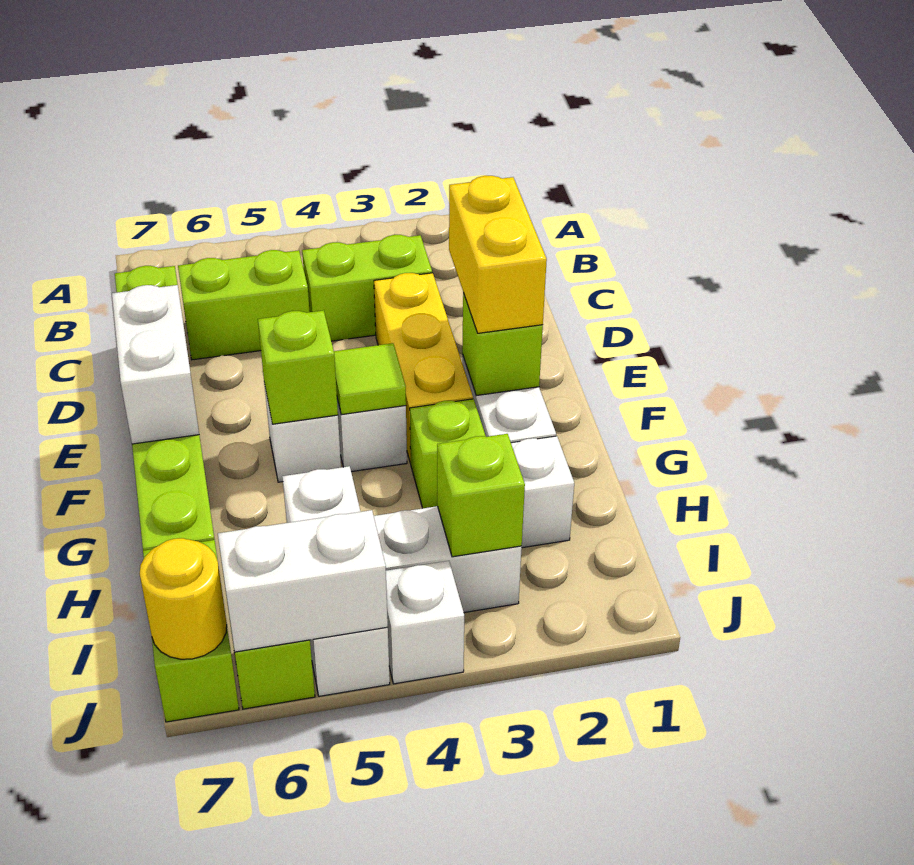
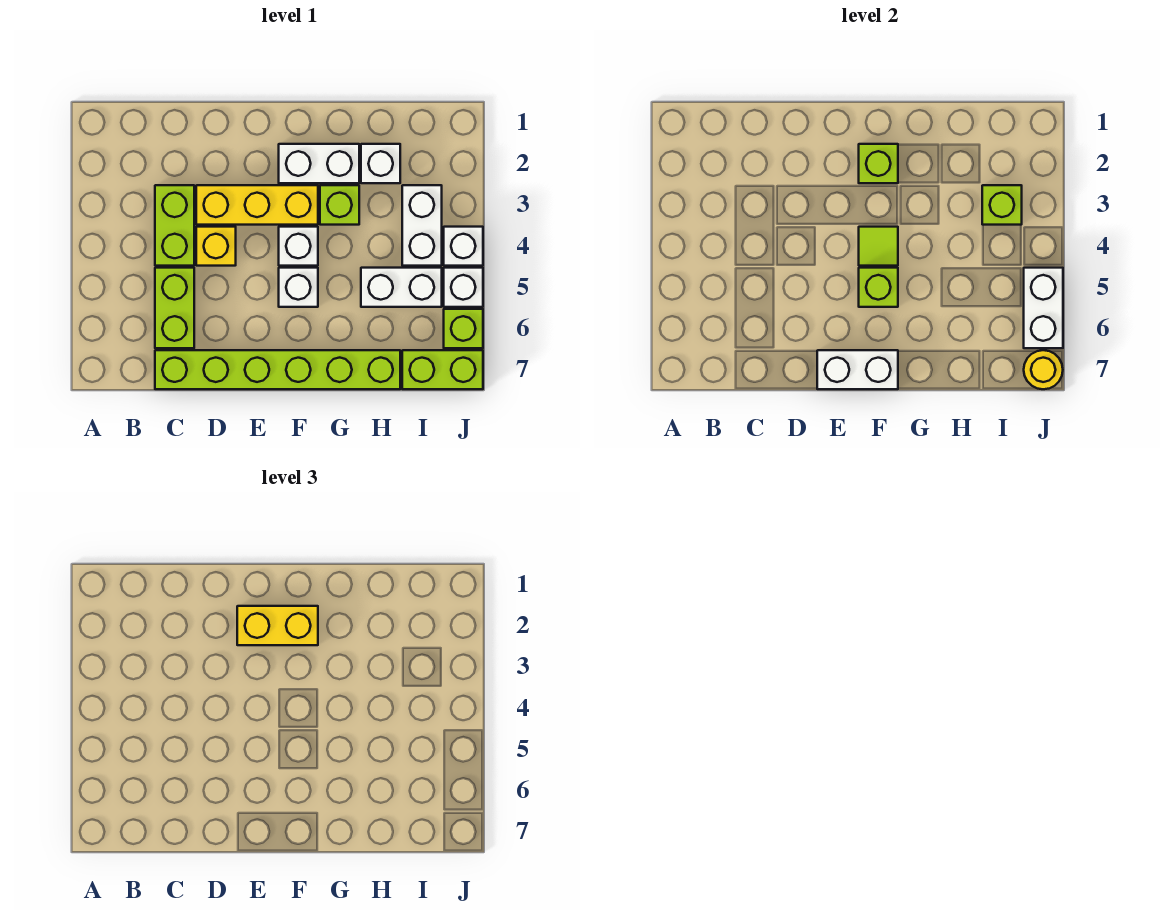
none -> yellow 1x1 brick [196,227,236,266]

